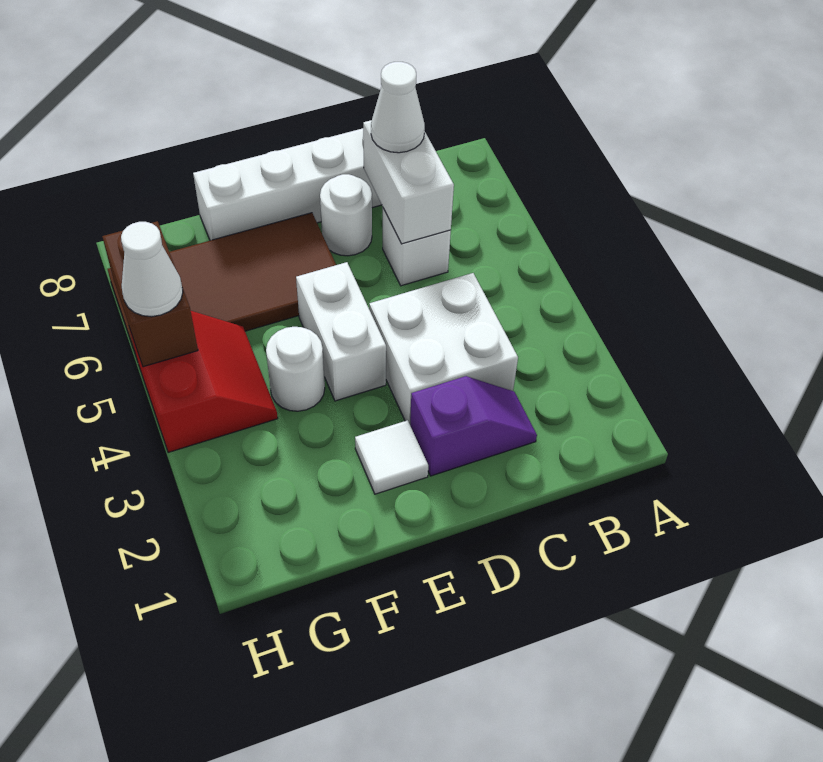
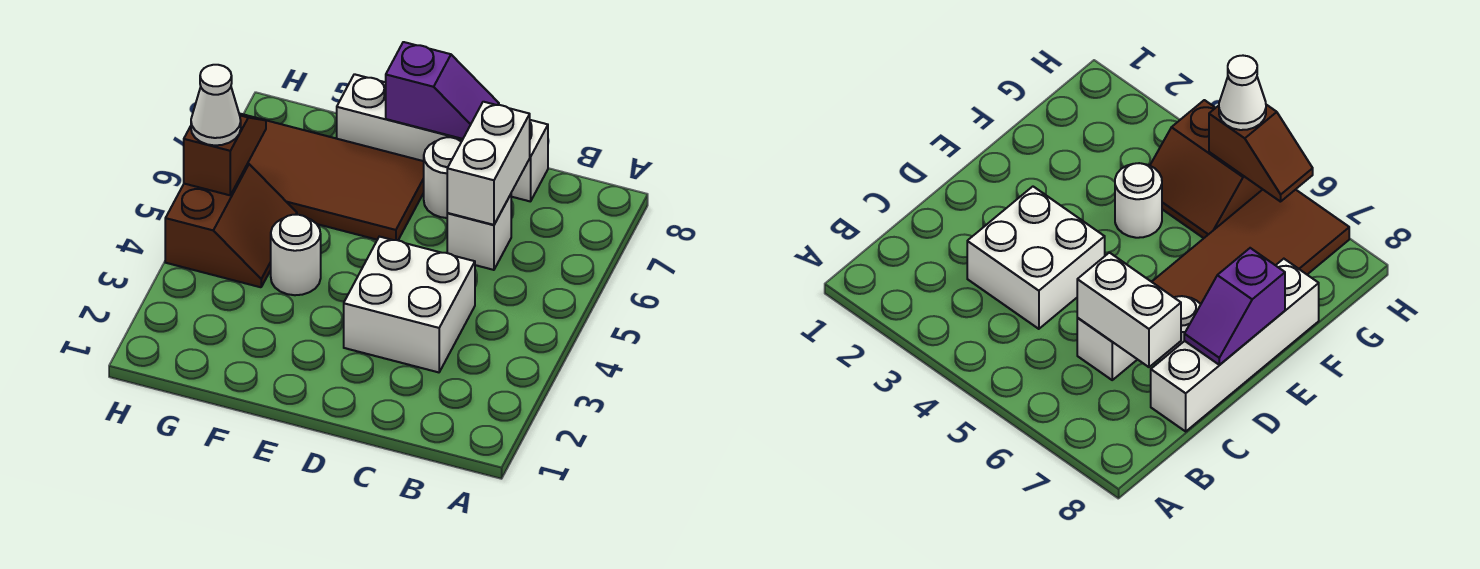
purple 1x2 slope [410,376,537,476] -> purple 1x2 slope moved to [386,42,499,139]
white 1x1 cone [371,62,425,153] -> none
white 1x1 tile [355,420,428,494] -> none
white 1x2 brick [296,262,386,401] -> none
red 2x2 slope [130,311,278,453] -> brown 2x2 slope [165,164,297,287]
brown 1x2 brick [102,221,198,367] -> brown 1x2 slope [184,114,266,195]

